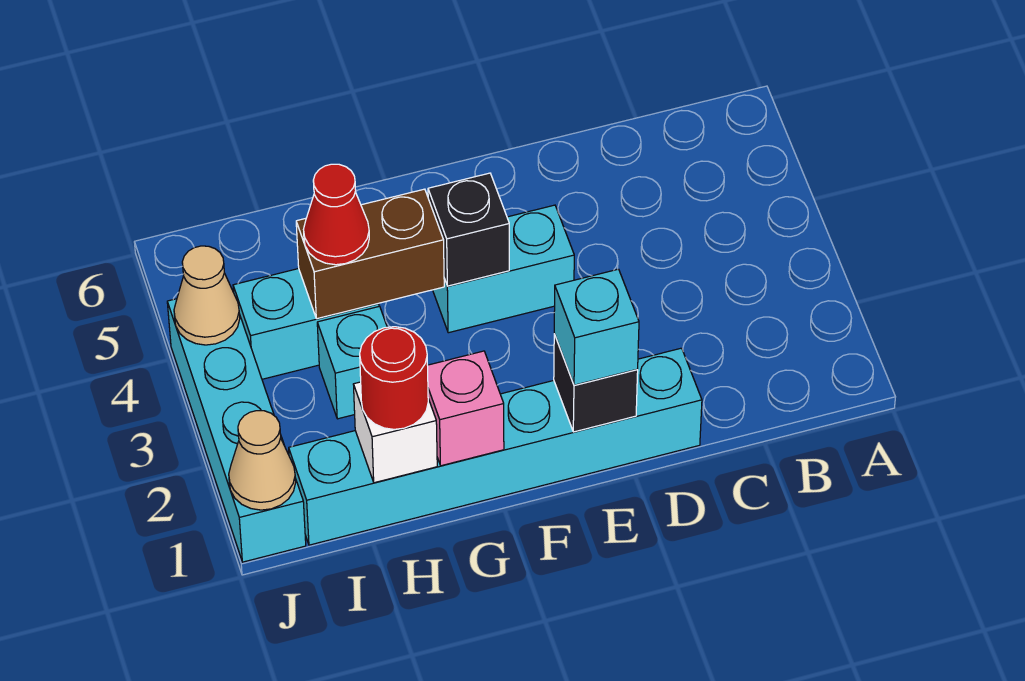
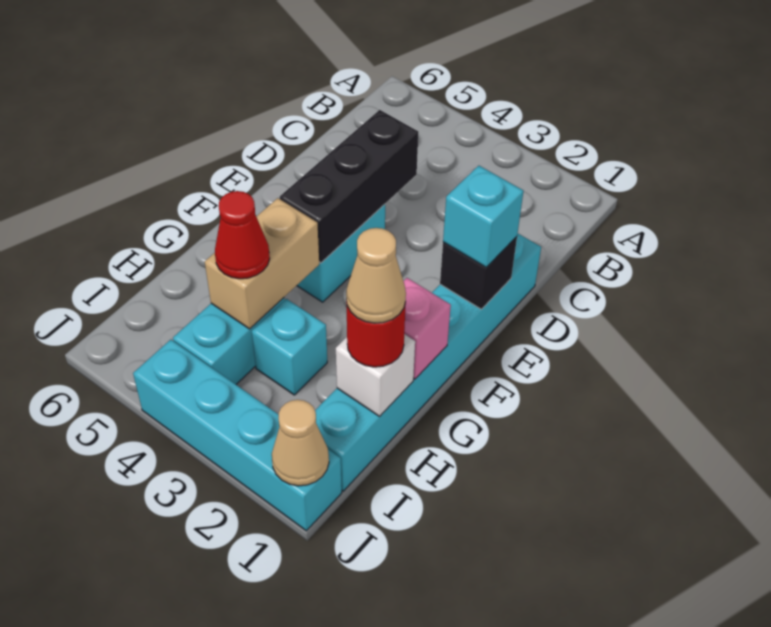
black 1x1 brick [428,173,509,286] -> black 1x3 brick [280,110,418,263]
brown 1x2 brick [296,189,444,319] -> tan 1x2 brick [205,198,319,329]
tan 1x1 cone [174,246,240,345] -> tan 1x1 cone moved to [346,228,406,323]

